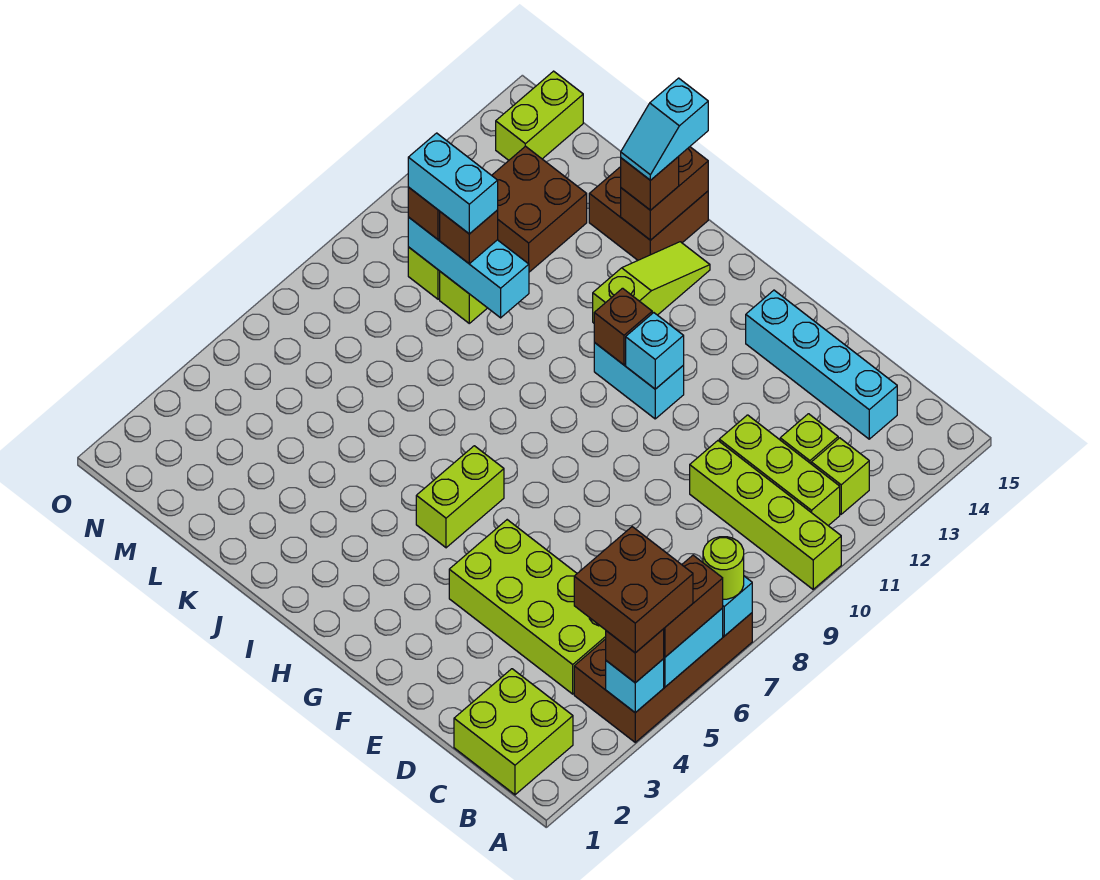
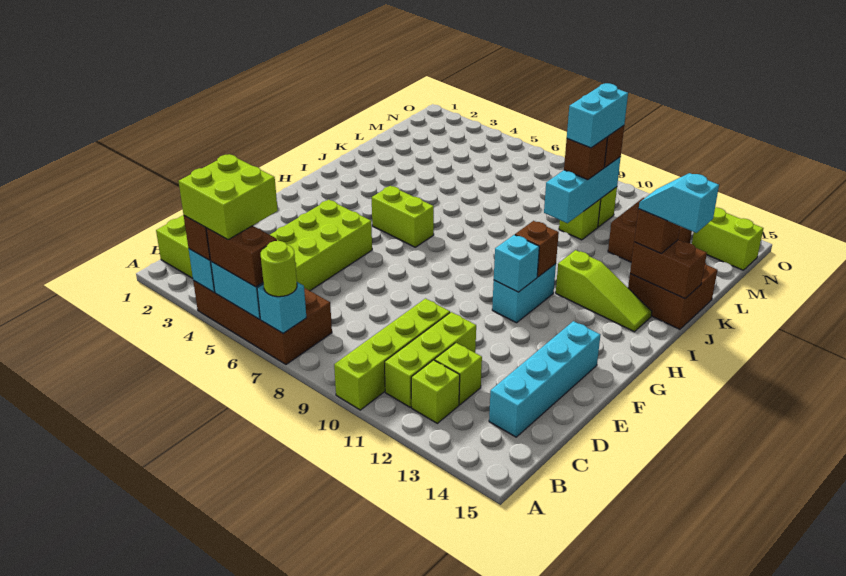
brown 2x2 brick [574,527,693,653] -> lime 2x2 brick [179,154,278,240]

